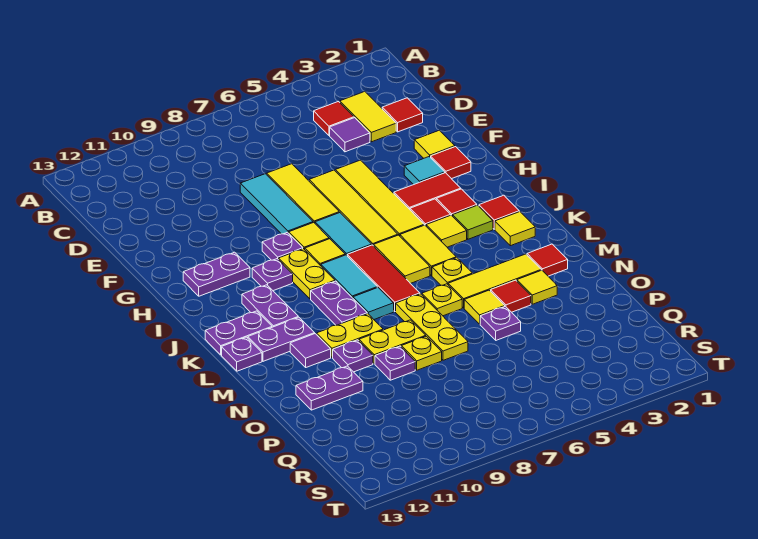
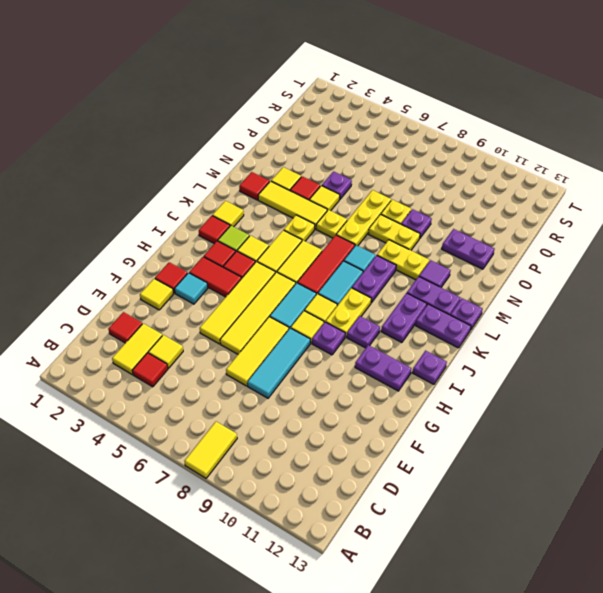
none -> yellow 1x2 tile [184,422,237,478]
purple 1x1 tile [330,118,370,152] -> yellow 1x1 tile [148,335,183,368]
purple 1x1 plate [333,340,373,372] -> purple 1x1 plate moved to [413,351,447,384]

